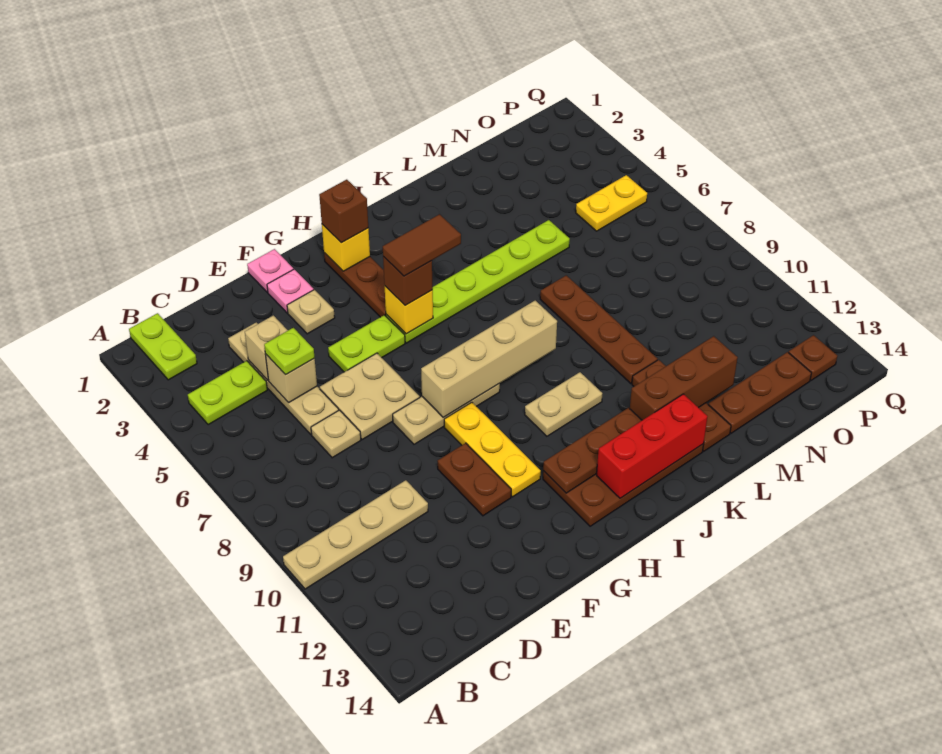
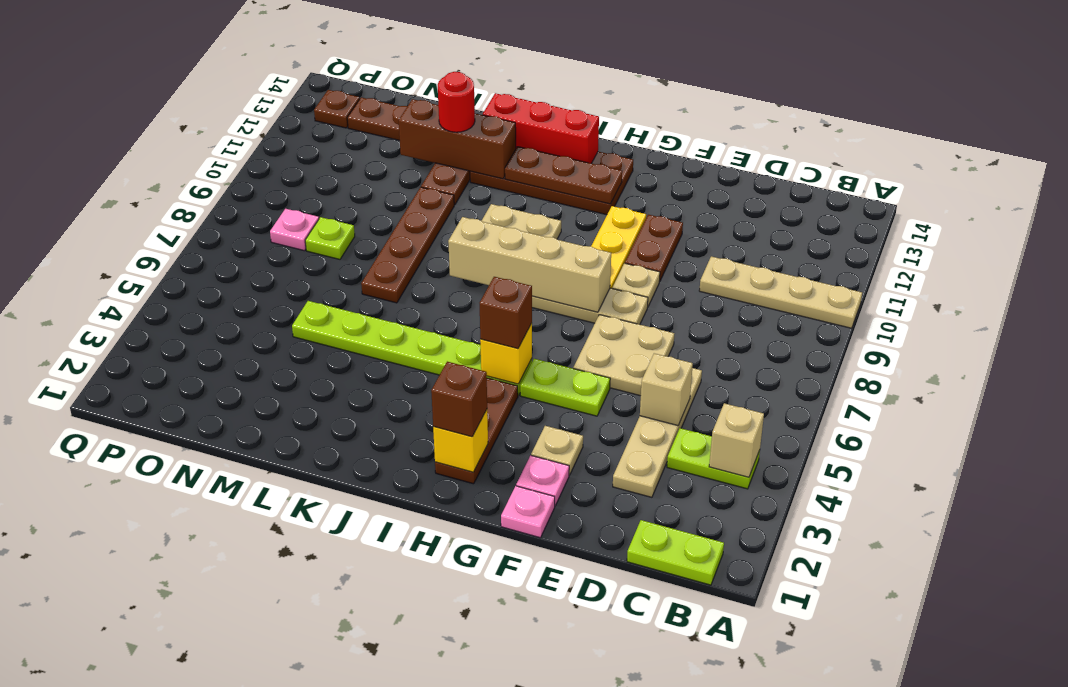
lime 1x2 plate [129,313,197,380] -> lime 1x2 plate turned to [627,520,724,585]
tan 1x1 brick [245,315,288,380] -> tan 1x1 brick moved to [709,403,764,477]
lime 1x1 plate [264,328,315,375] -> lime 1x1 plate moved to [305,217,355,259]
tan 1x1 plate [311,410,361,458] -> tan 1x1 plate moved to [612,263,660,306]
brown 1x2 tile [383,214,461,276] -> none
none -> red 1x1 round brick [438,72,475,132]
yellow 1x2 plate [576,175,647,231] -> none
none -> pink 1x1 plate [270,209,319,251]

